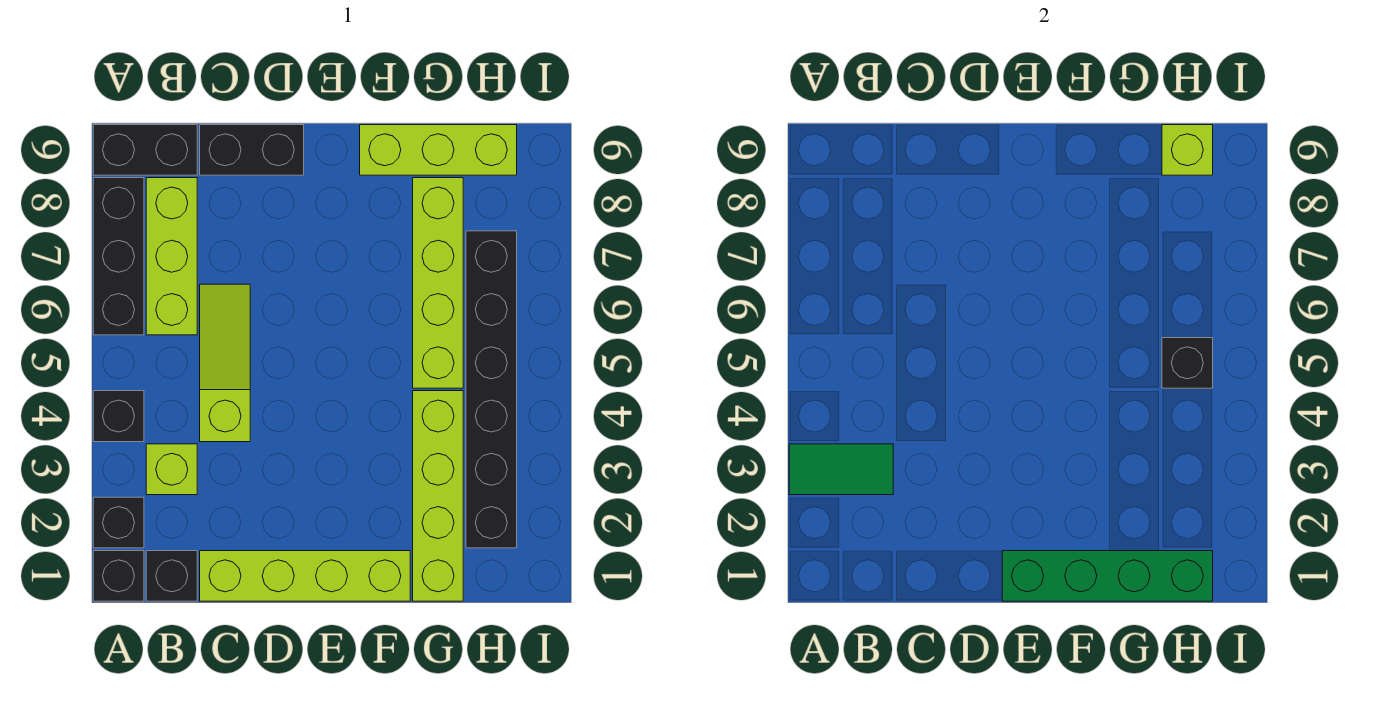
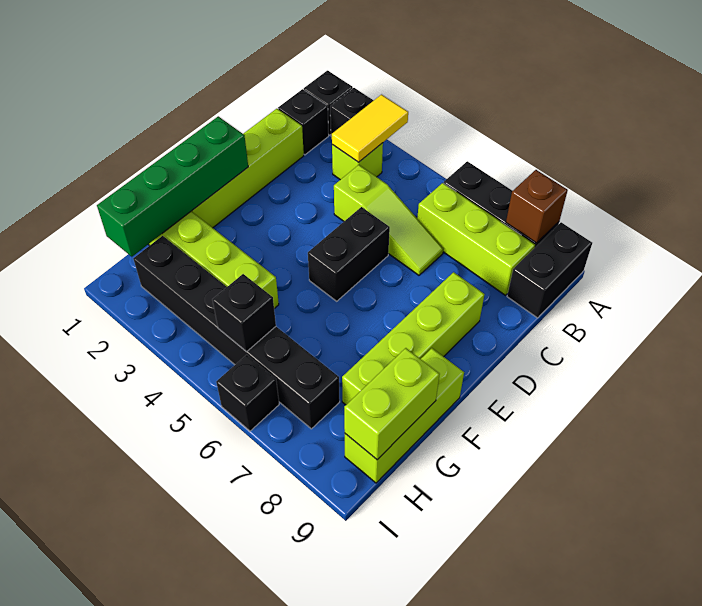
green 1x2 tile [789,444,893,495] -> yellow 1x2 tile [332,95,408,162]
black 1x1 brick [93,391,144,442] -> black 1x1 brick moved to [216,355,279,431]
none -> brown 1x1 brick [506,170,568,243]
black 1x2 brick [200,125,304,175] -> black 1x2 brick moved to [308,207,390,301]
lime 1x4 brick [413,178,463,388] -> lime 1x4 brick turned to [342,272,485,405]
lime 1x1 brick [1162,125,1213,175] -> lime 1x2 brick [344,348,440,460]

